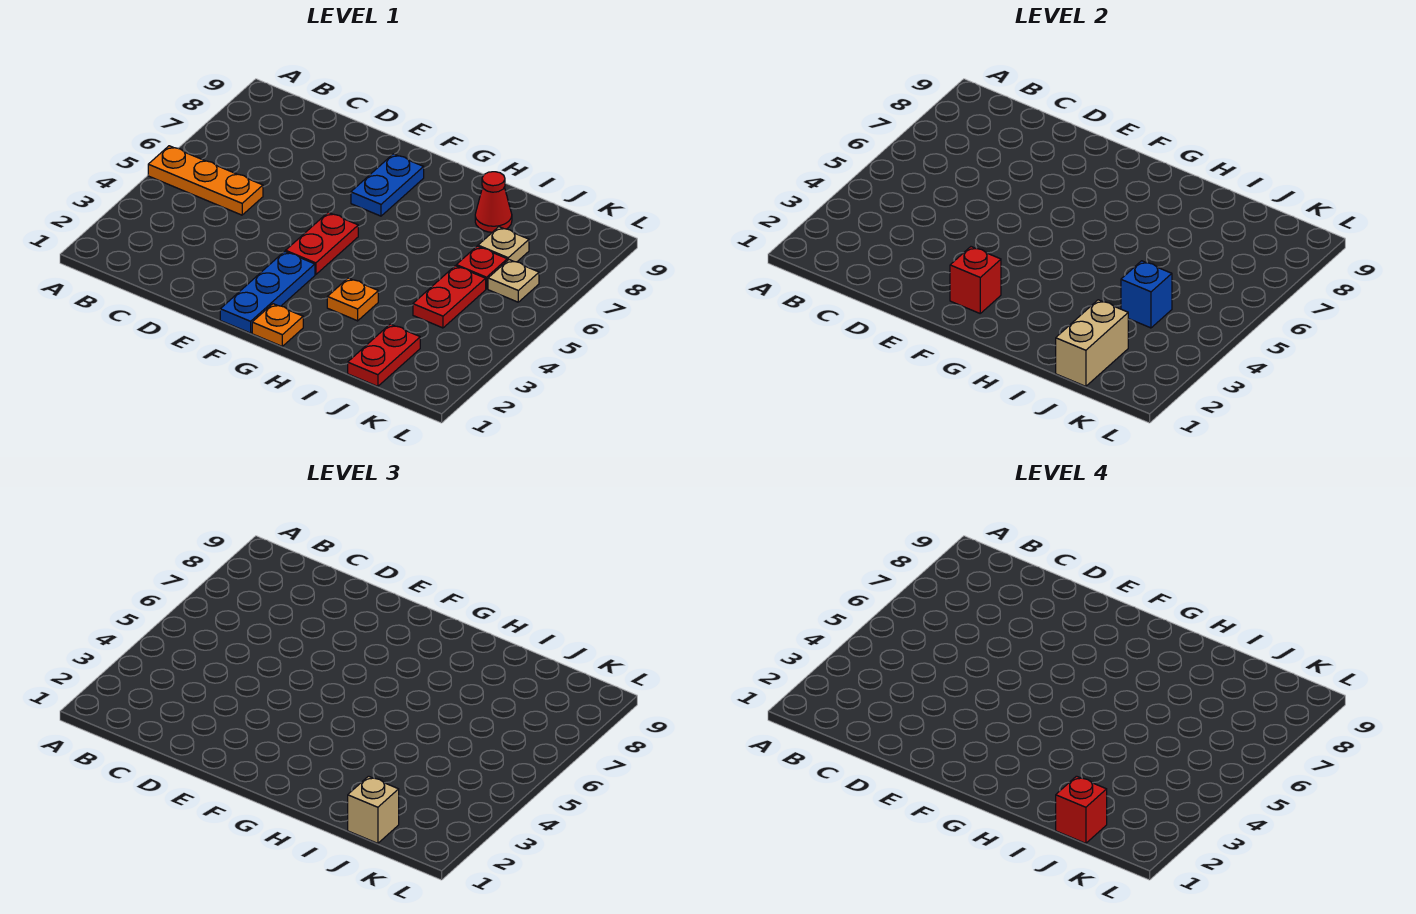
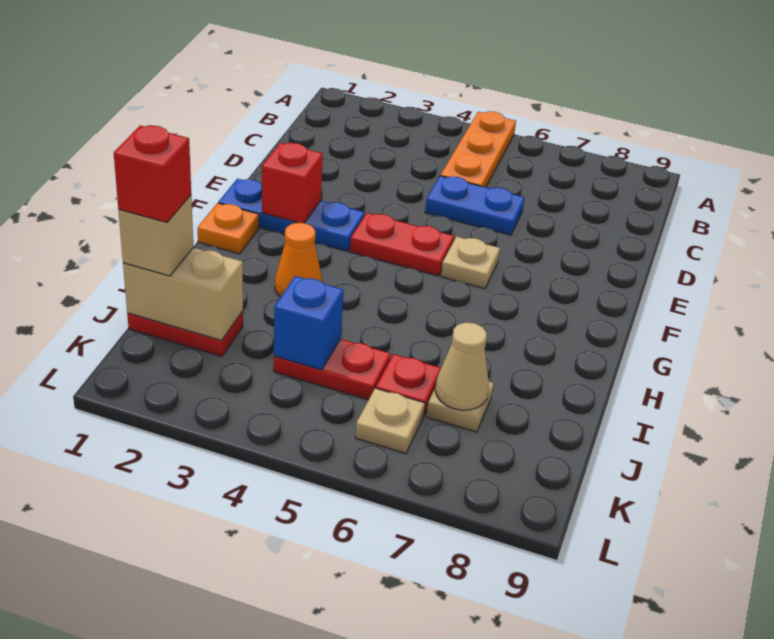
none -> tan 1x1 plate [441,236,500,289]
blue 1x2 plate [351,154,424,216] -> blue 1x2 plate moved to [425,176,525,235]
orange 1x1 plate [327,278,378,321] -> orange 1x1 cone [275,223,323,297]
red 1x1 cone [475,172,512,232] -> none
none -> tan 1x1 cone [435,322,489,410]

